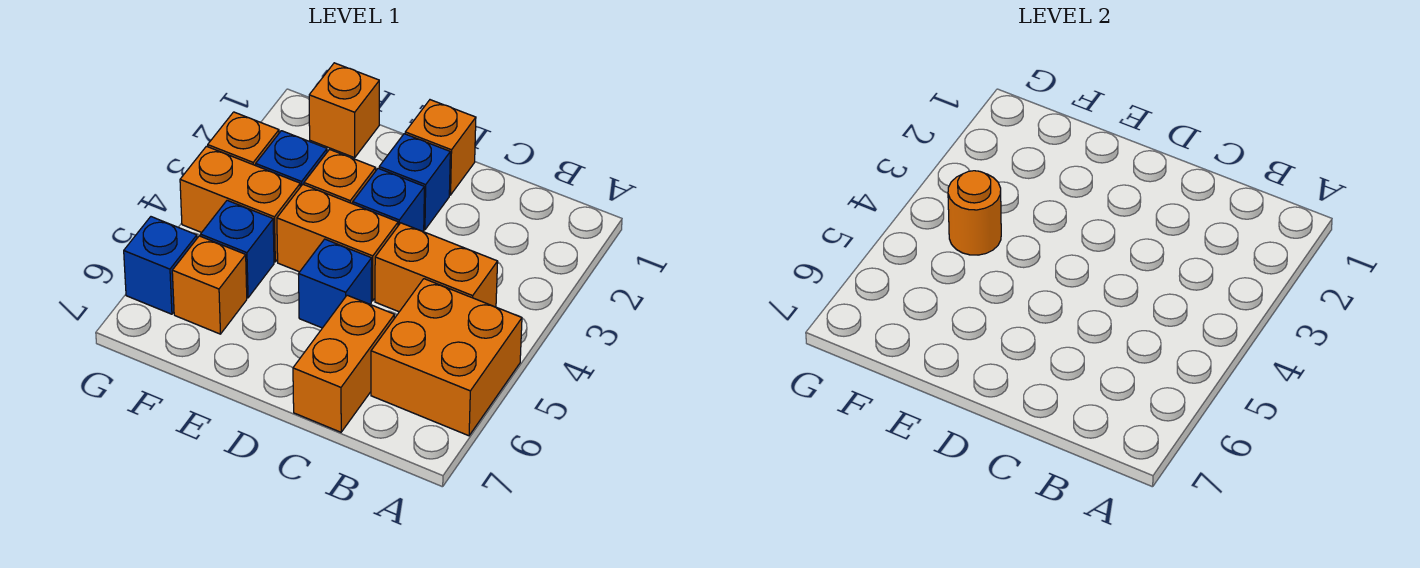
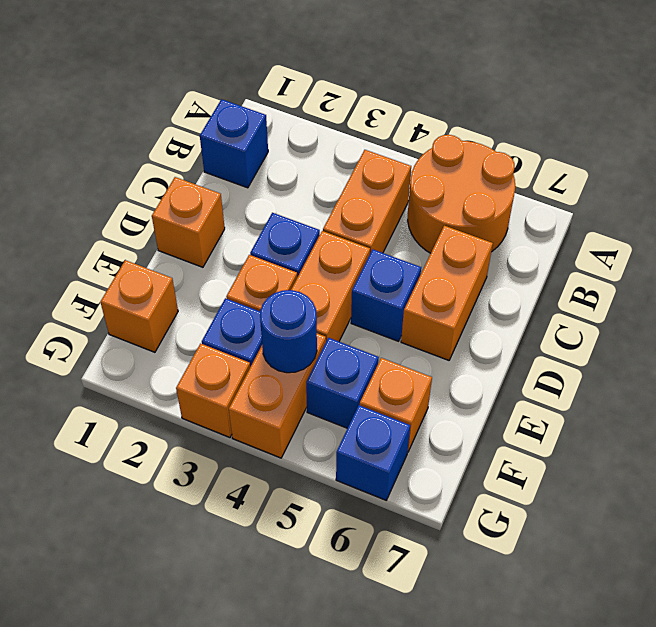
orange 2x2 brick [371,279,522,436] -> orange 2x2 round brick [408,135,515,253]
orange 1x2 brick [293,295,395,432] -> orange 1x2 brick turned to [401,226,493,360]
blue 1x1 brick [379,134,450,230] -> blue 1x1 brick moved to [200,99,268,188]
orange 1x1 round brick [948,171,1001,255] -> blue 1x1 round brick [260,290,317,373]

